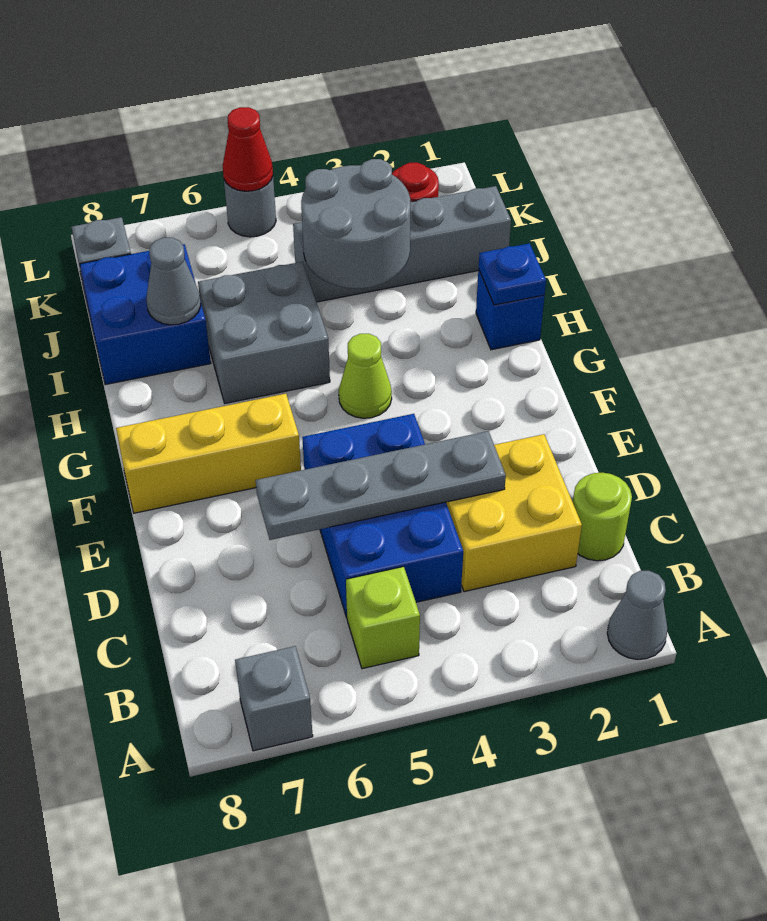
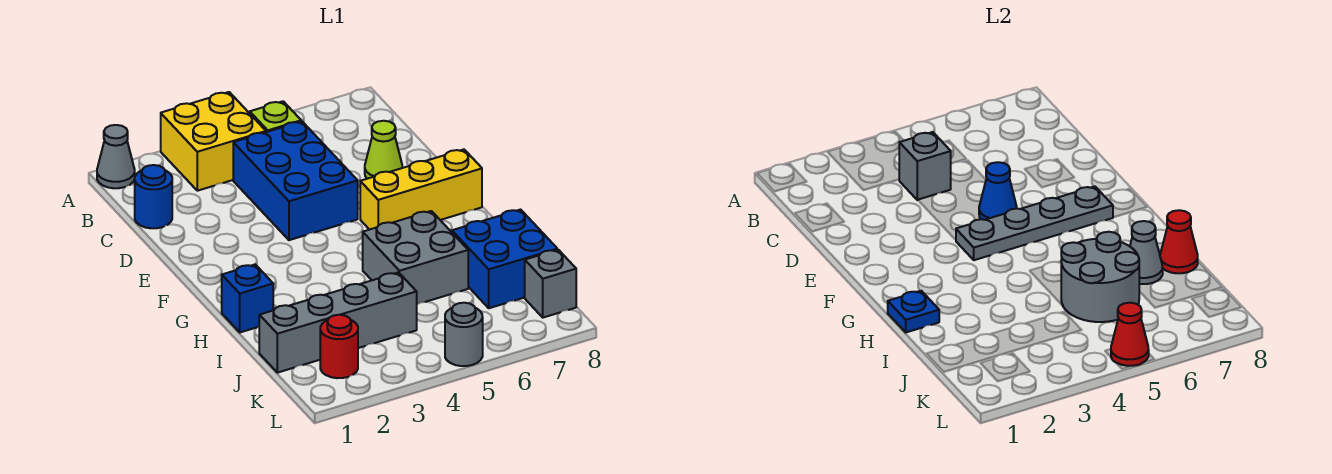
grey 1x1 brick [235,646,313,751] -> grey 1x1 brick moved to [899,132,951,200]
lime 1x1 round brick [573,473,632,561] -> blue 1x1 round brick [135,165,172,228]
yellow 2x2 brick [446,434,582,592] -> yellow 2x2 brick moved to [161,92,266,191]
grey 1x4 plate [256,431,506,540] -> grey 1x4 plate moved to [956,186,1113,260]
none -> blue 1x1 cone [979,162,1017,220]
lime 1x1 cone [339,334,392,418] -> lime 1x1 cone moved to [365,121,402,179]
grey 2x2 round brick [301,159,411,288] -> grey 2x2 round brick moved to [1061,232,1139,322]
none -> red 1x1 cone [1160,210,1198,273]

